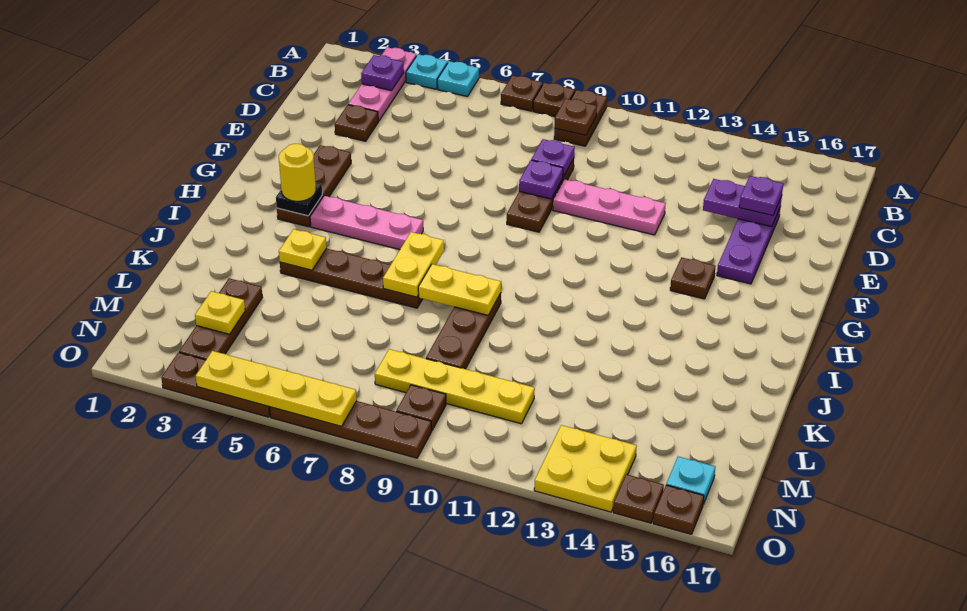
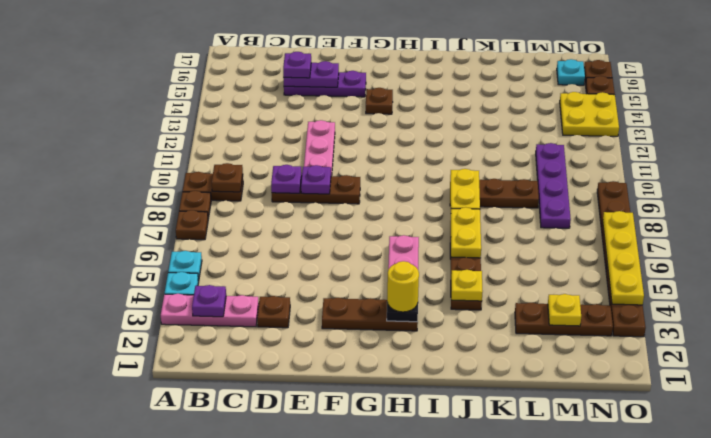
purple 1x2 plate [703,179,782,227] -> purple 1x2 plate turned to [284,61,339,87]
yellow 1x2 plate [383,232,444,297] -> yellow 1x2 plate turned to [451,207,481,258]
yellow 1x4 plate [375,349,535,424] -> purple 1x4 plate [536,143,571,228]
brown 1x1 plate [396,385,446,430] -> none

